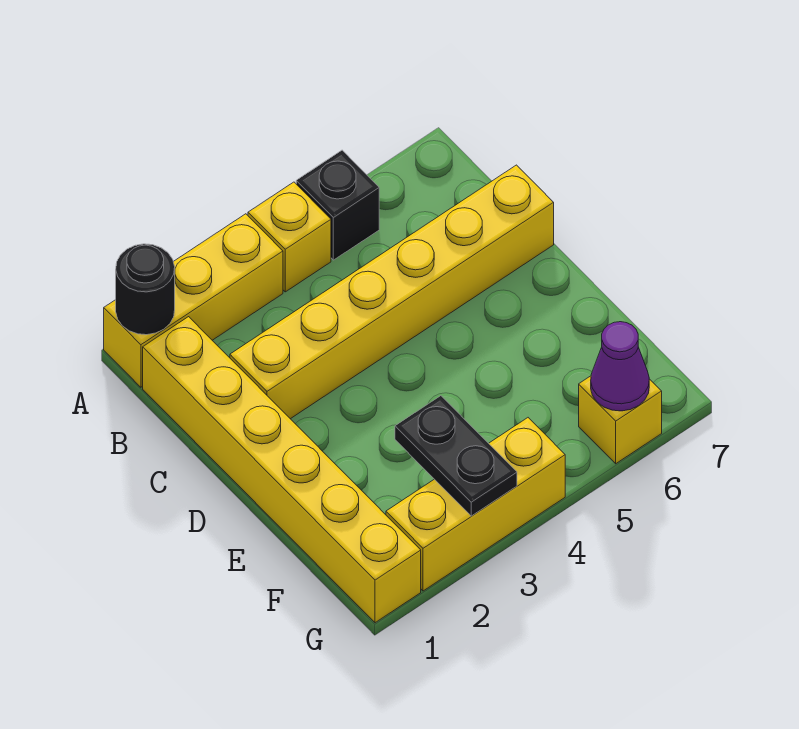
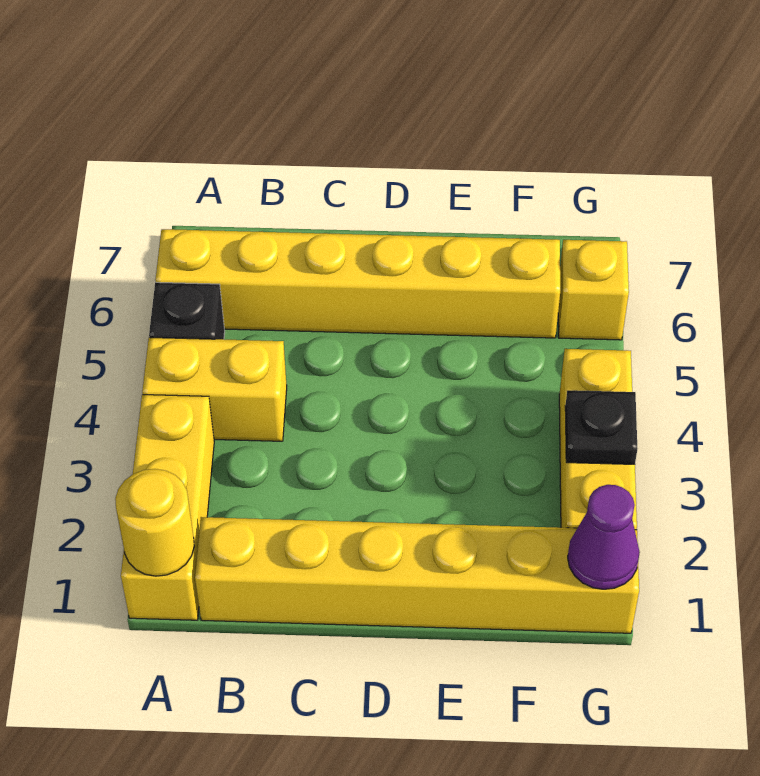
black 1x1 round brick [116,244,175,335] -> yellow 1x1 round brick [115,469,194,576]
yellow 1x1 brick [248,182,331,292] -> yellow 1x2 brick [142,337,287,441]
yellow 1x6 brick [230,165,554,419] -> yellow 1x6 brick turned to [155,229,560,338]
black 1x2 plate [395,396,517,516] -> black 1x1 plate [565,390,637,464]
purple 1x1 cone [591,322,649,411] -> purple 1x1 cone moved to [568,485,640,589]

